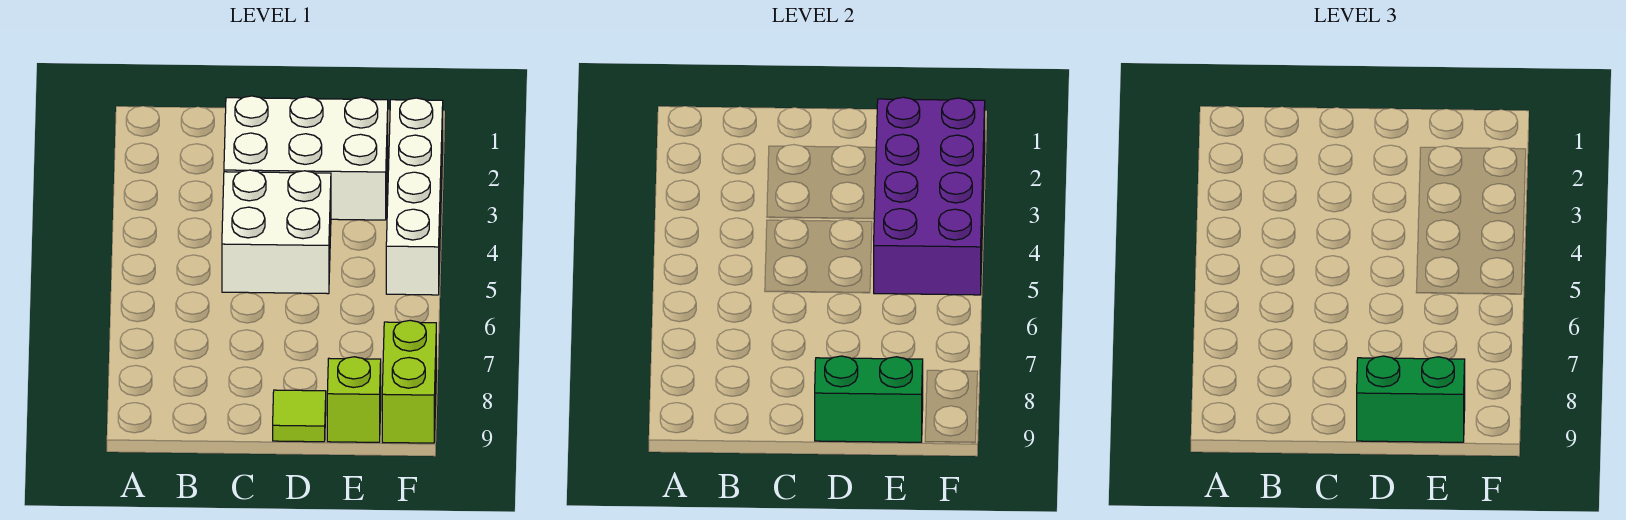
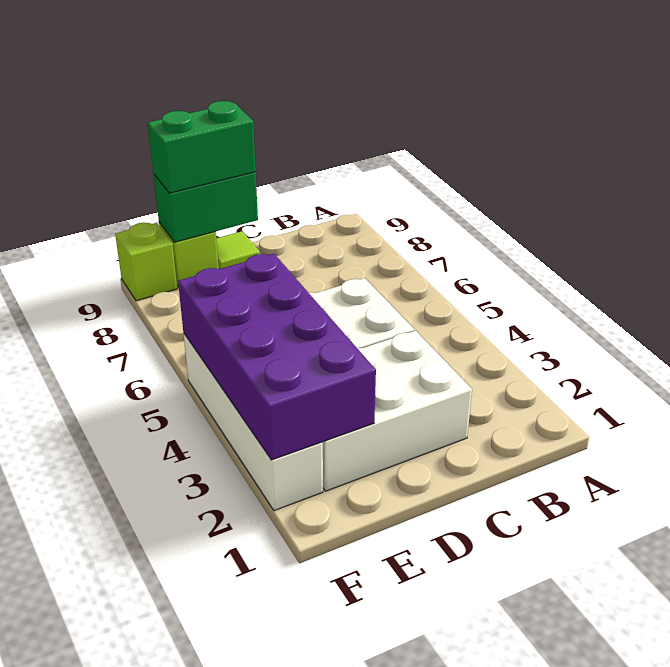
lime 1x2 brick [382,320,436,443] -> lime 1x1 brick [115,223,177,301]

